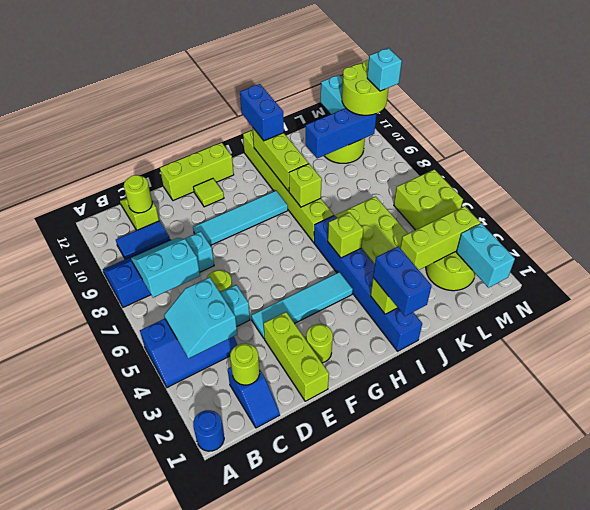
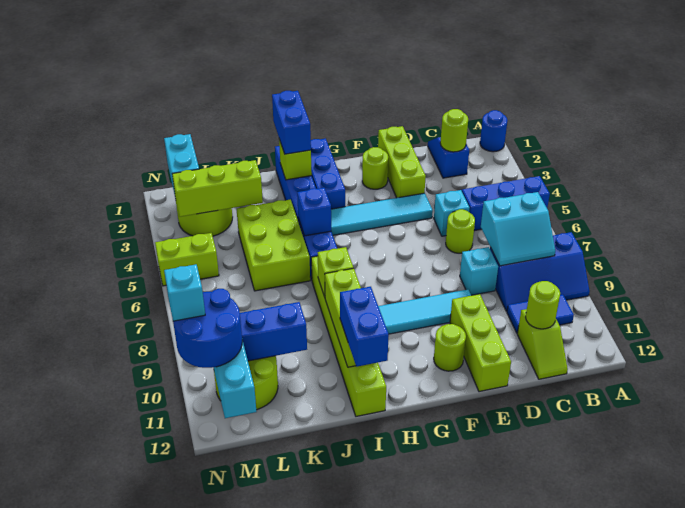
cyan 2x2 slope [164,277,237,358] -> none
lime 1x3 brick [160,143,234,201] -> lime 1x3 brick turned to [450,294,511,392]
lime 1x1 tile [194,179,224,207] -> lime 1x1 round brick [434,324,466,371]
none -> blue 1x3 brick [311,138,345,209]
lime 1x1 brick [328,212,363,258] -> blue 1x1 brick [297,188,331,236]
lime 2x2 brick [394,169,463,230] -> lime 1x2 brick [155,233,219,286]
lime 2x2 round brick [342,59,389,115] -> blue 2x2 round brick [173,289,242,368]

